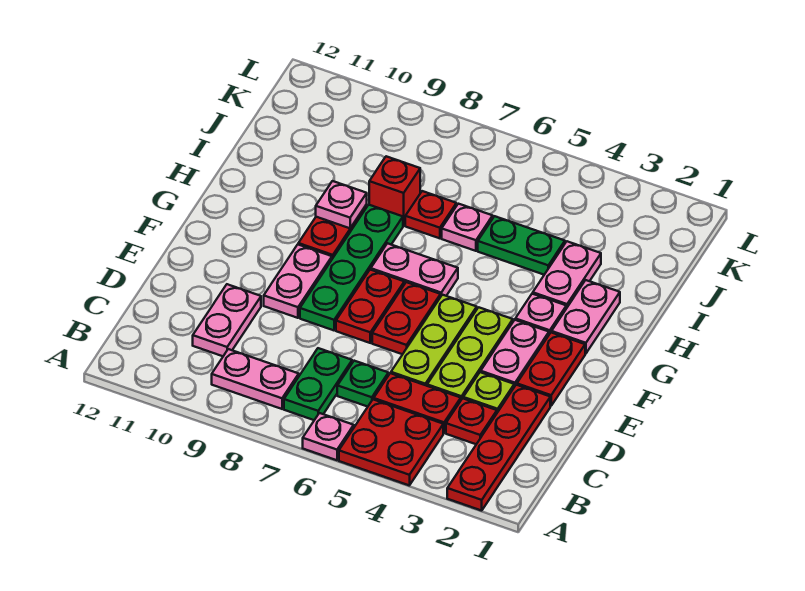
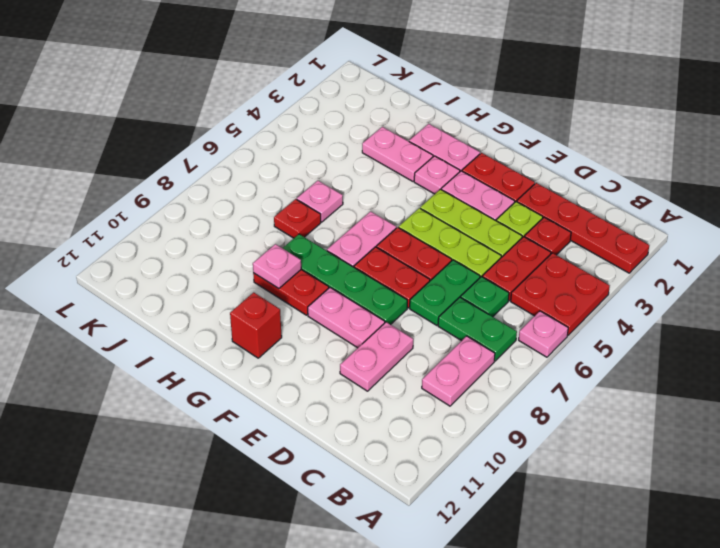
pink 1x2 plate [193,284,261,356] -> pink 1x2 plate turned to [340,322,413,391]
green 1x2 plate [478,216,565,275] -> green 1x2 plate moved to [410,260,480,325]
red 1x1 brick [369,156,420,226] -> red 1x1 brick moved to [230,292,282,358]

